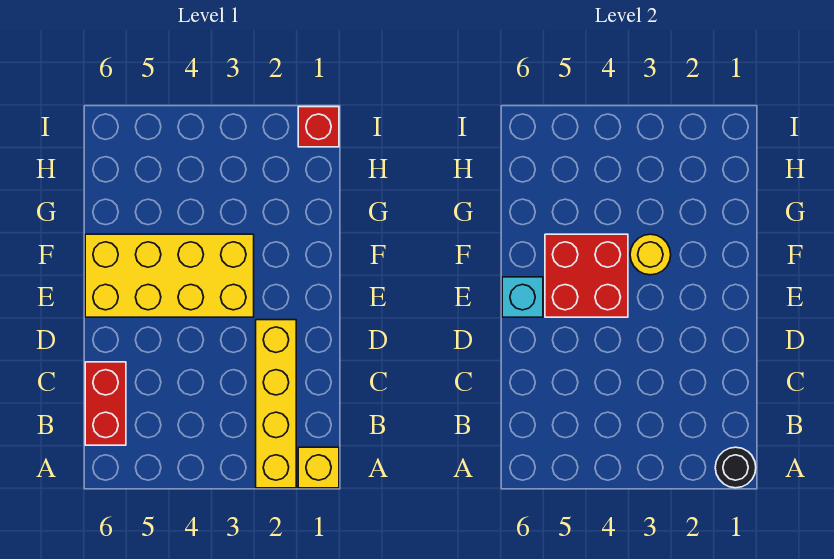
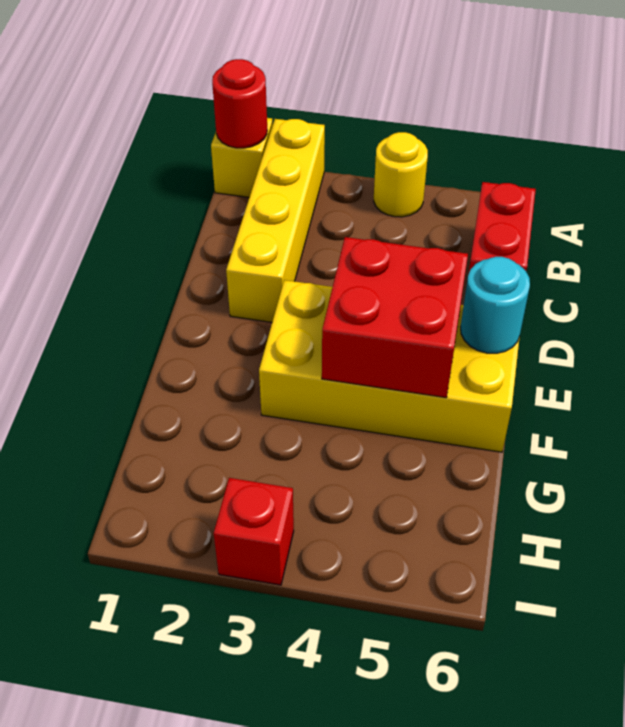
black 1x1 round brick [715,447,756,488] -> red 1x1 round brick [212,59,267,148]
cyan 1x1 brick [502,277,543,317] -> cyan 1x1 round brick [461,257,530,353]
yellow 1x1 round brick [630,234,671,275] -> yellow 1x1 round brick moved to [374,132,428,217]
red 1x1 brick [298,107,339,147] -> red 1x1 brick moved to [214,478,294,585]

